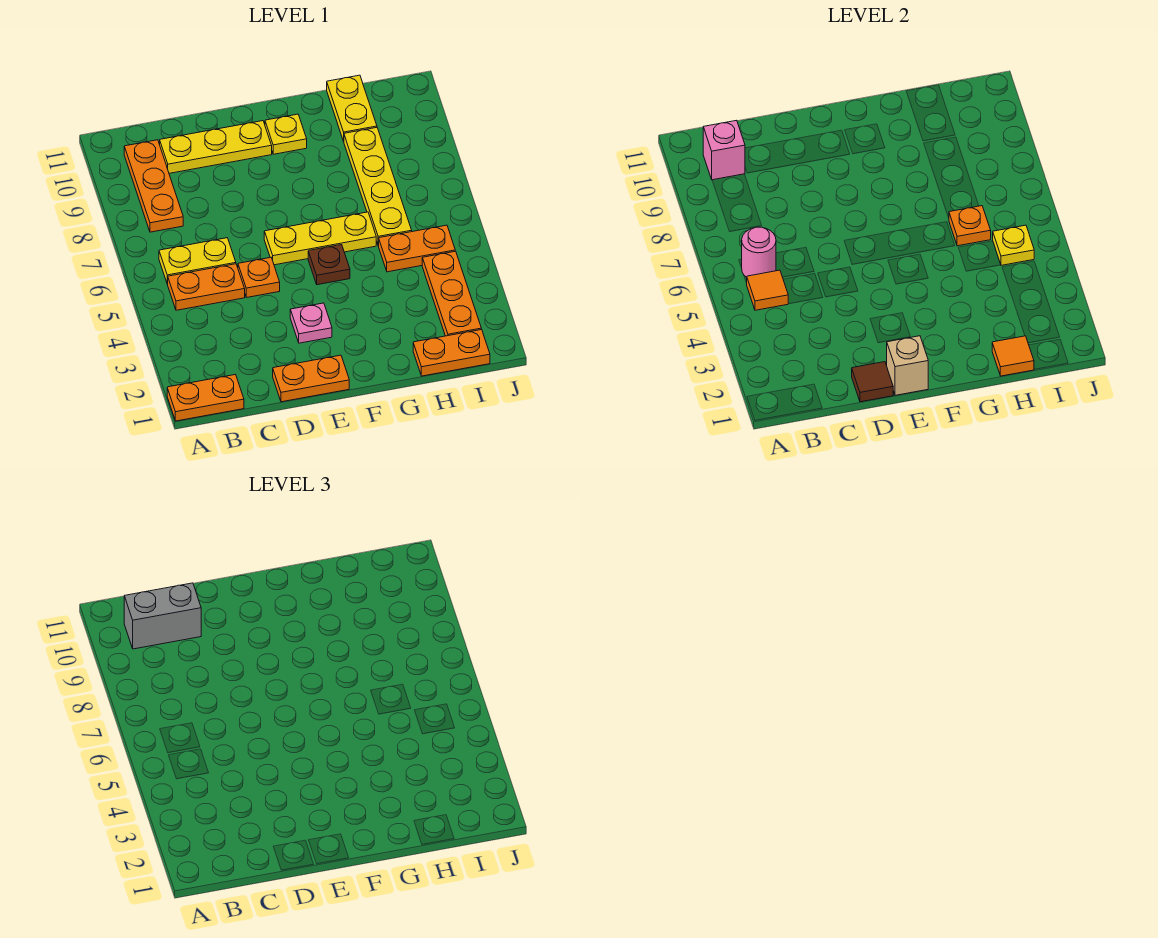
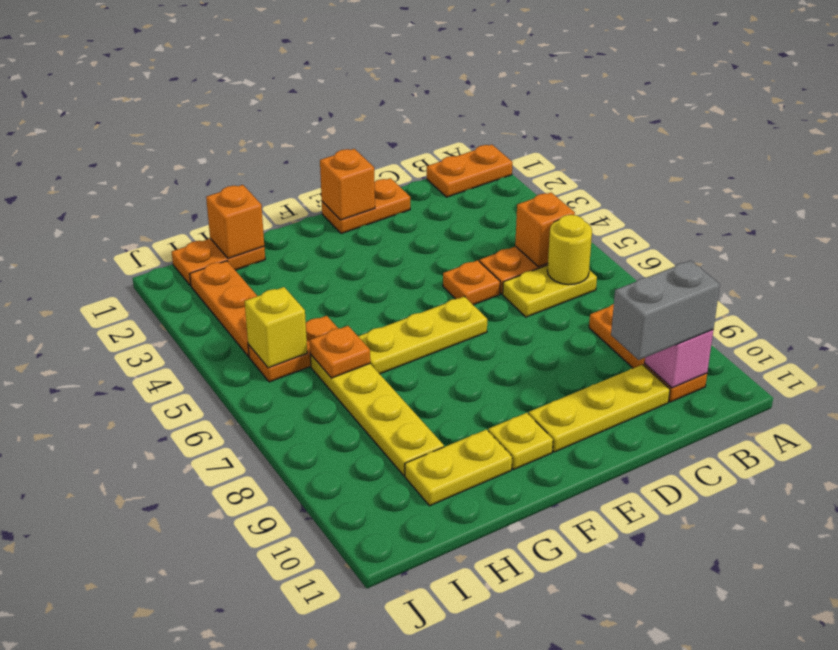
orange 1x1 tile [747,270,788,310] -> orange 1x1 brick [515,193,575,267]
pink 1x1 round brick [742,227,776,277] -> yellow 1x1 round brick [547,215,592,285]
brown 1x1 tile [852,362,893,402] -> none
tan 1x1 brick [887,336,928,395] -> orange 1x1 brick [320,149,375,220]
pink 1x1 plate [290,303,332,343] -> none
brown 1x1 plate [308,245,350,285] -> none
orange 1x1 tile [992,336,1034,376] -> orange 1x1 brick [206,185,264,259]
yellow 1x2 plate [327,75,377,141] -> yellow 1x2 plate turned to [405,430,512,506]
yellow 1x1 plate [993,225,1034,265] -> yellow 1x1 brick [245,287,307,368]

